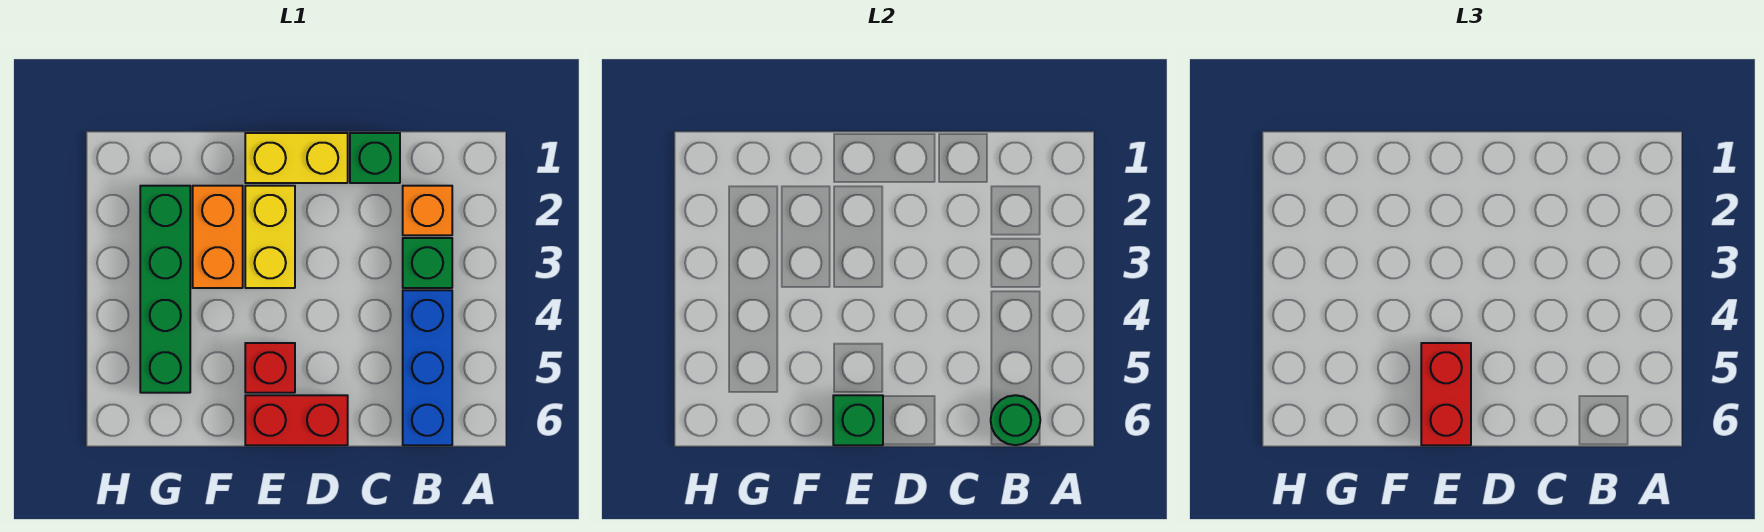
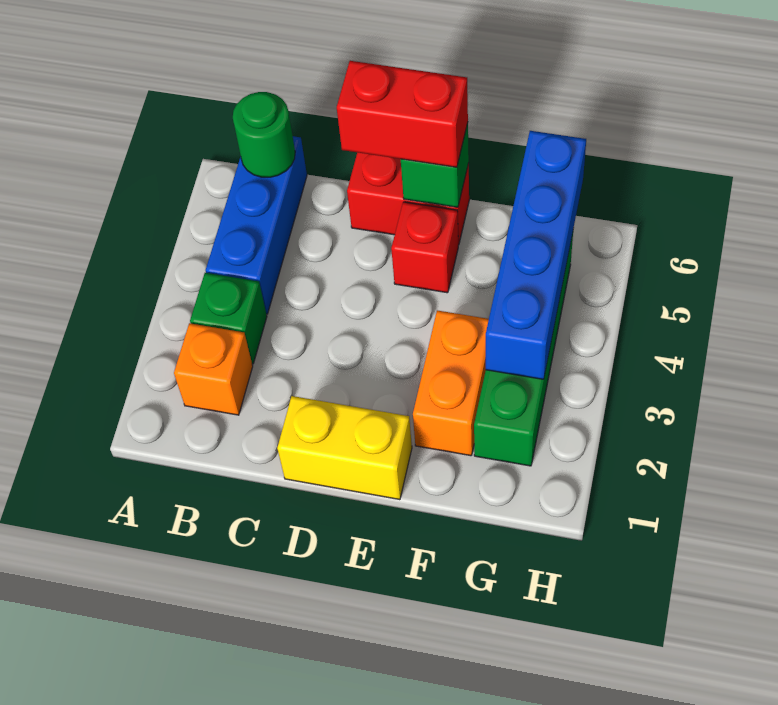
green 1x1 brick [350,133,400,183] -> none
yellow 1x2 brick [245,186,295,288] -> none
red 1x2 brick [1421,343,1471,445] -> red 1x2 brick turned to [337,61,468,167]
none -> blue 1x4 brick [486,131,586,379]

